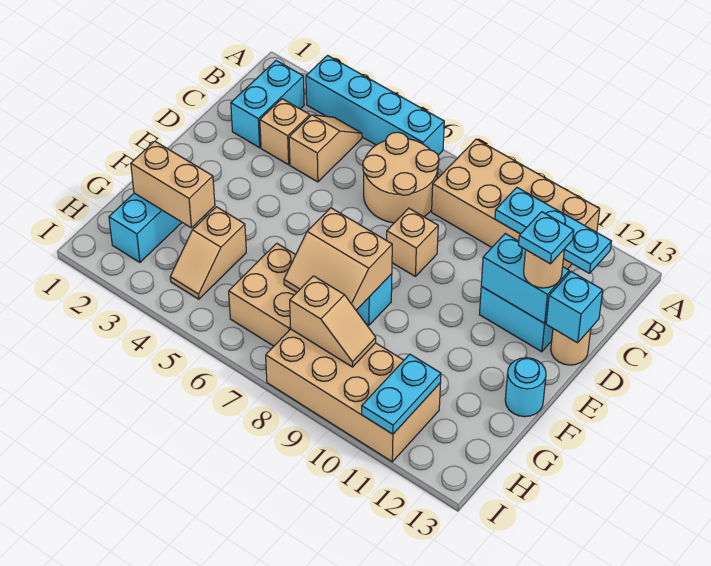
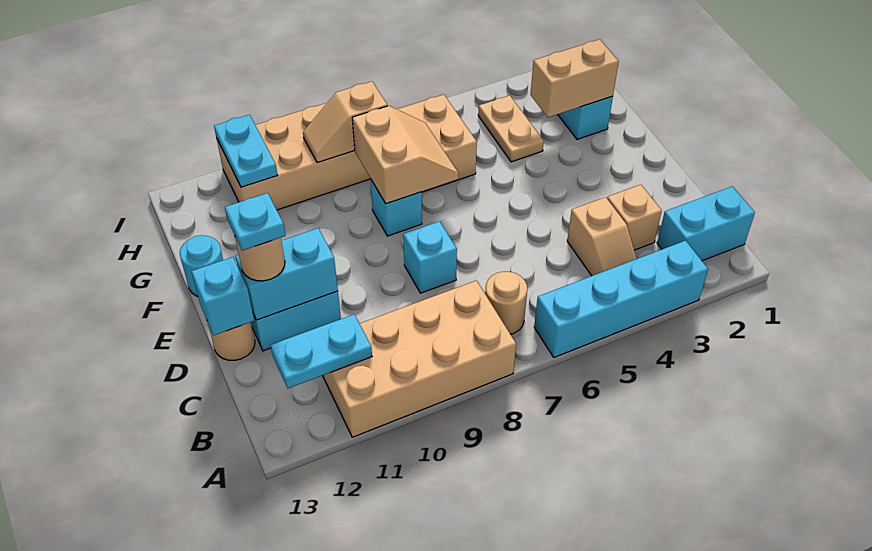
cyan 1x2 brick [231,61,304,148] -> cyan 1x2 brick turned to [657,186,755,261]
tan 2x2 round brick [363,132,439,223] -> tan 1x1 round brick [485,272,527,334]
cyan 1x3 plate [495,188,612,273] -> cyan 1x2 plate [270,315,372,388]
tan 1x1 brick [387,208,438,277] -> cyan 1x1 brick [403,221,457,293]
tan 2x2 slope [284,208,392,310] -> tan 2x2 slope turned to [352,106,459,204]
tan 1x2 slope [170,207,246,299] -> tan 1x2 plate [478,95,544,162]

